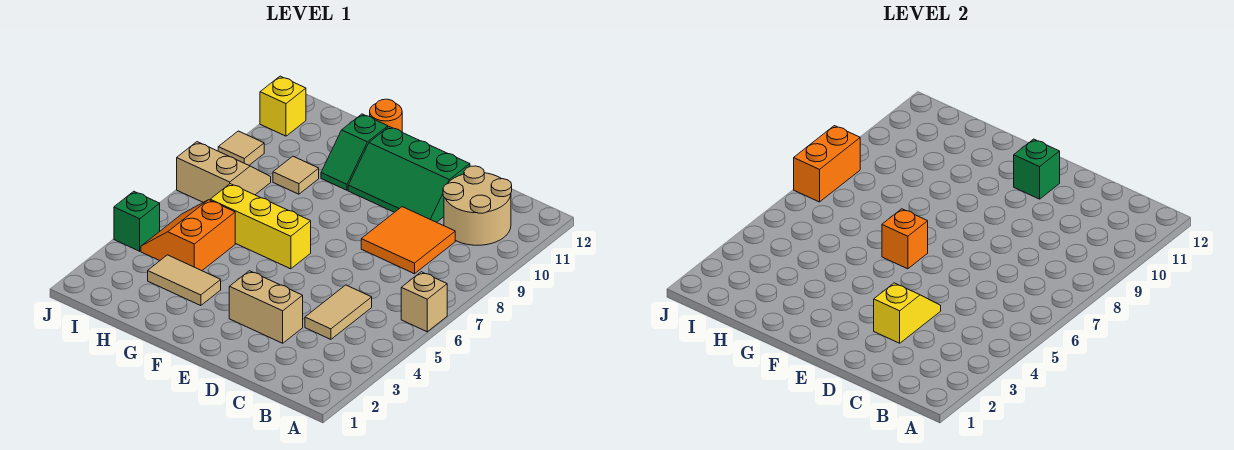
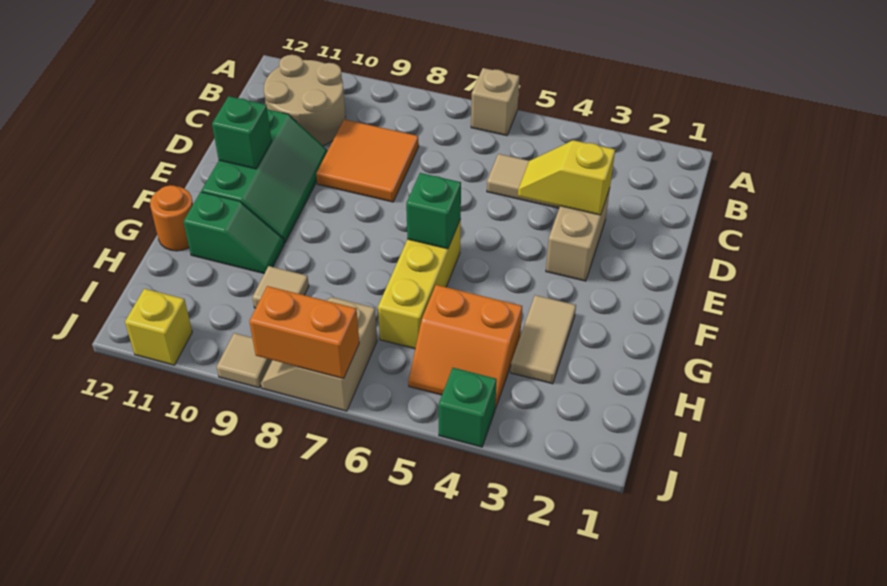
orange 1x1 brick [882,209,928,269] -> green 1x1 brick [406,173,461,249]

